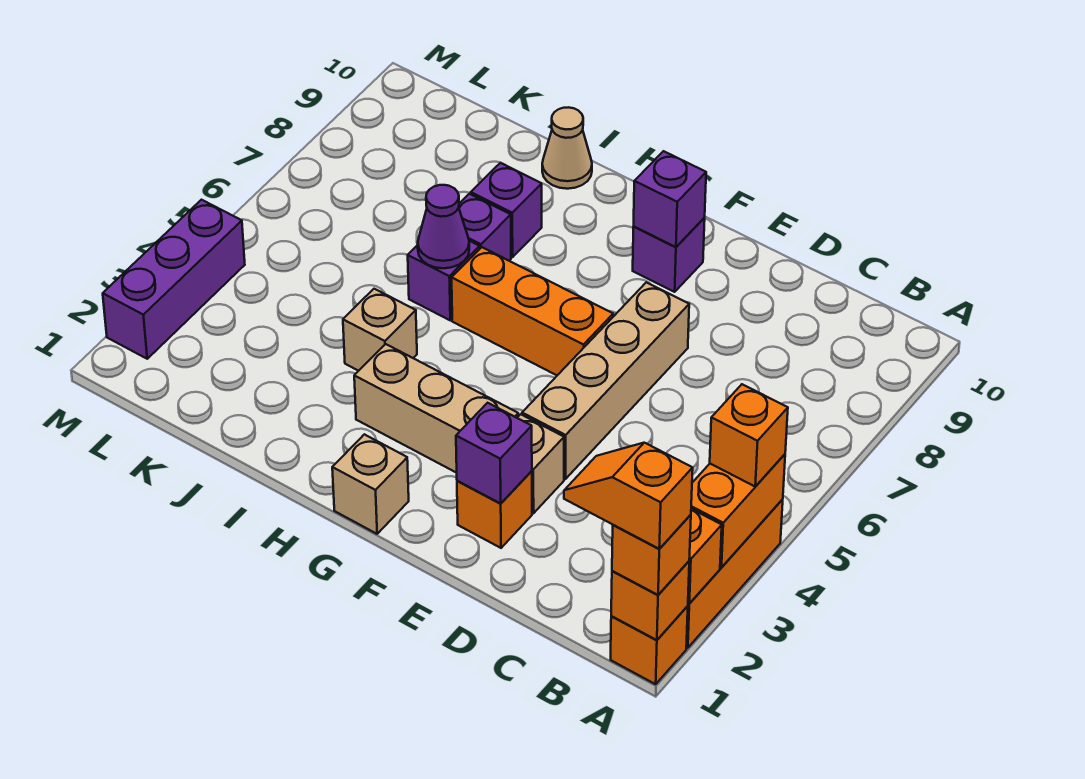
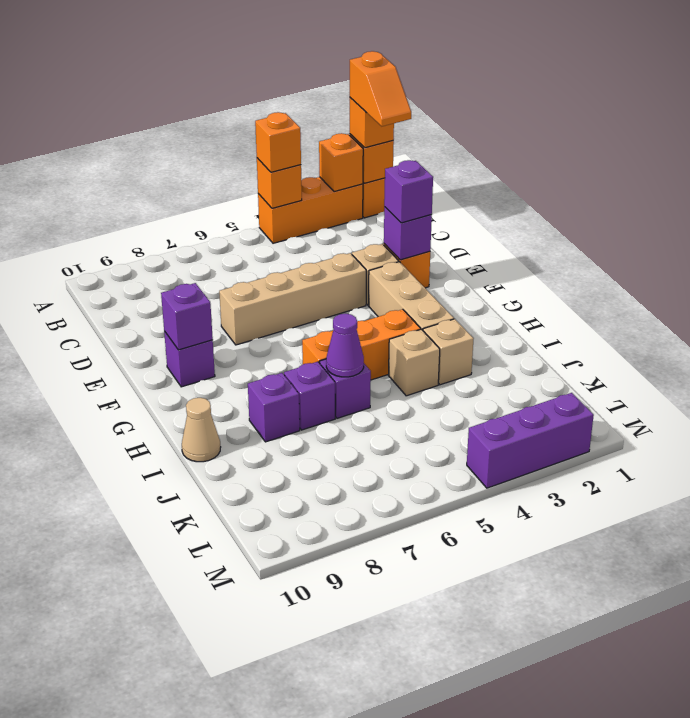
orange 1x2 brick [691,454,785,568] -> orange 1x1 brick [257,158,302,208]
none -> purple 1x1 brick [384,160,433,223]
orange 1x3 brick [452,247,613,375] -> orange 1x3 brick turned to [302,309,421,380]
tan 1x1 brick [332,434,409,534] -> tan 1x1 brick moved to [423,319,474,385]

